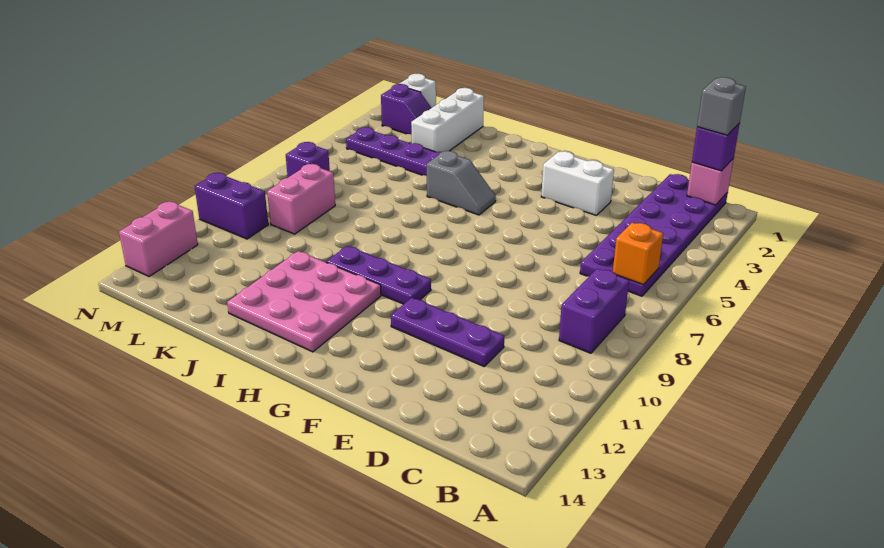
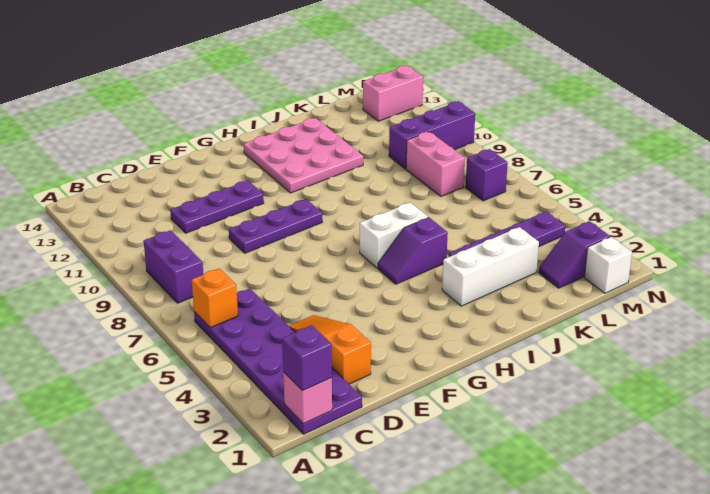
grey 1x1 brick [697,77,746,135] -> none
none -> orange 1x3 slope [289,315,371,384]
white 1x2 brick [541,151,614,215] -> white 1x2 brick moved to [360,202,428,268]
purple 1x3 plate [326,246,431,304] -> purple 1x3 plate moved to [229,199,322,253]
grey 1x2 slope [427,151,496,215] -> purple 1x2 slope [378,217,448,284]
white 1x3 brick [411,88,484,152] -> white 1x3 brick turned to [442,227,539,306]
purple 1x2 brick [195,173,268,239] -> purple 1x3 brick [389,101,475,169]
pink 1x2 brick [119,201,198,276] -> pink 1x2 brick turned to [363,65,423,121]

